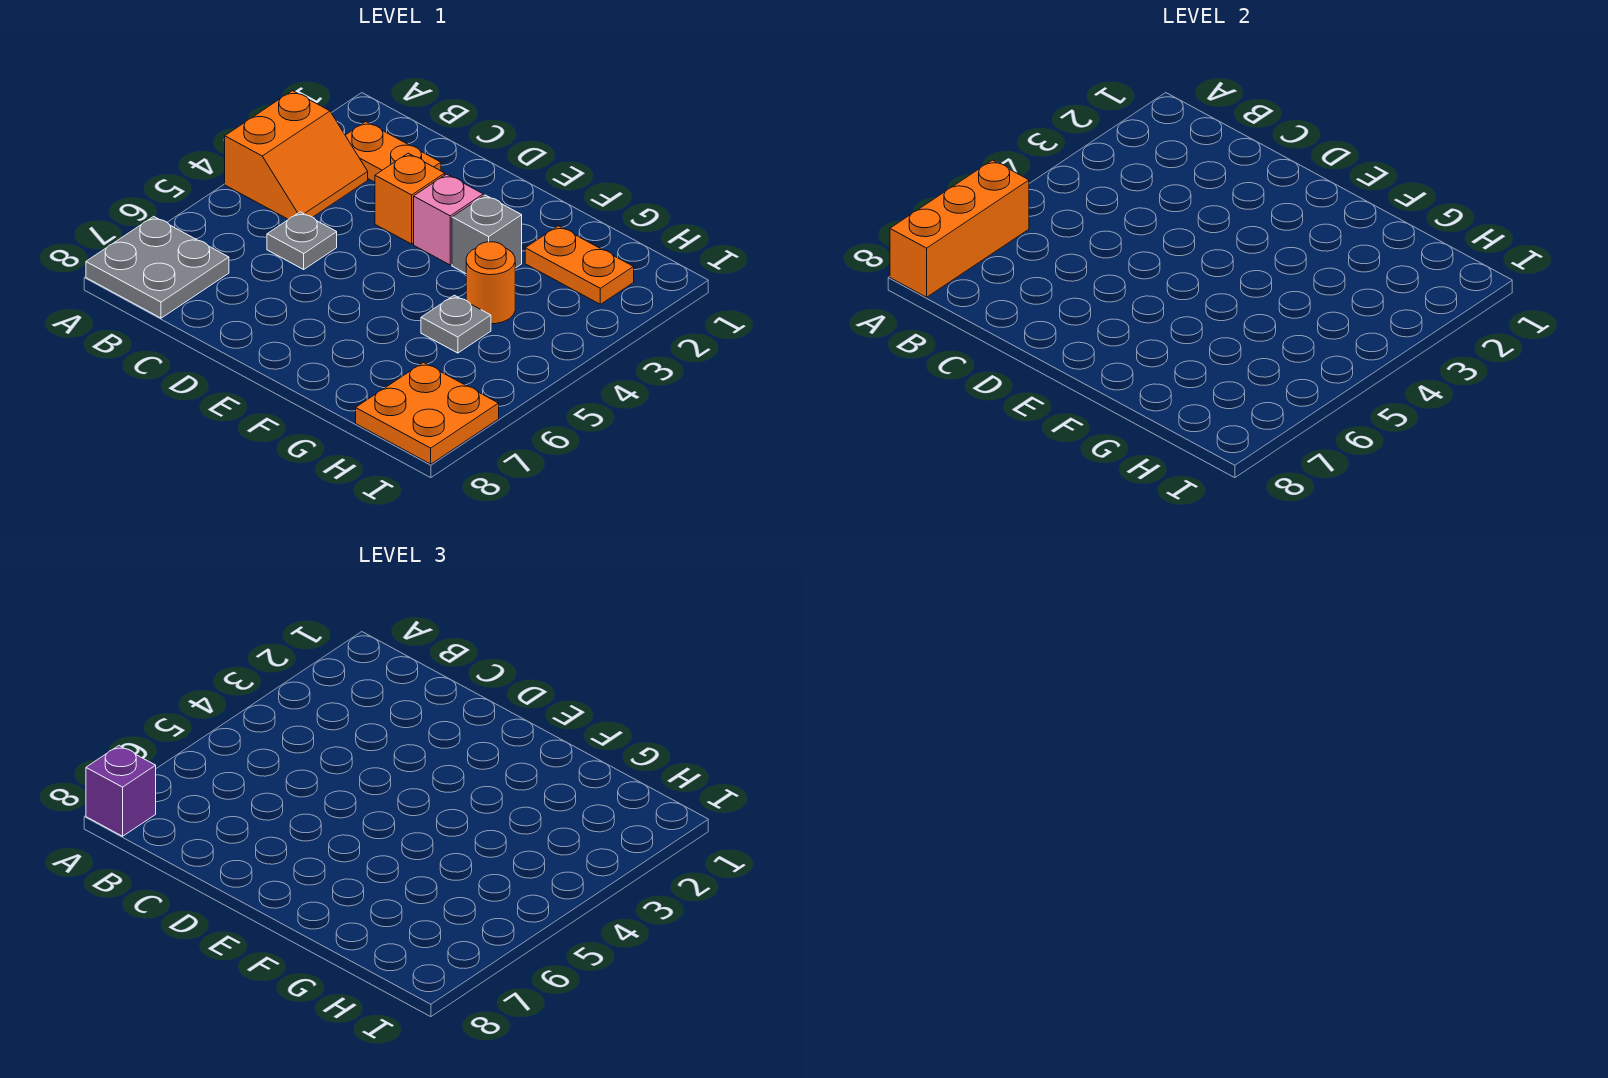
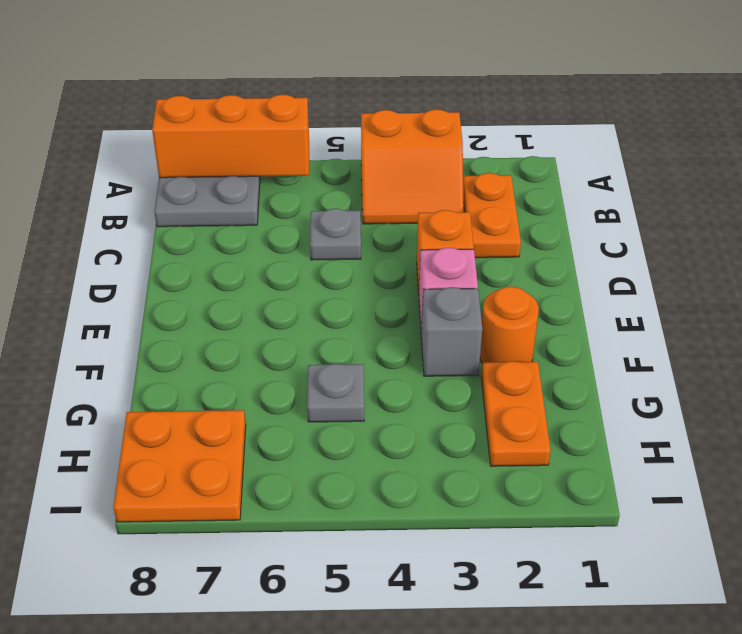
purple 1x1 brick [86,746,156,836] -> none
orange 1x1 round brick [466,242,515,324] -> orange 1x1 round brick moved to [480,286,539,363]

